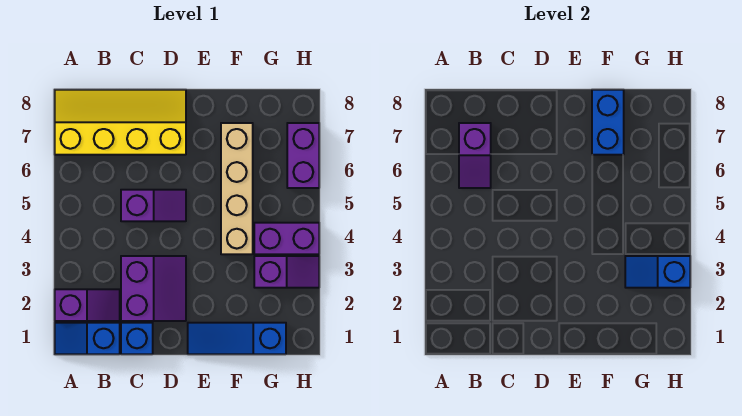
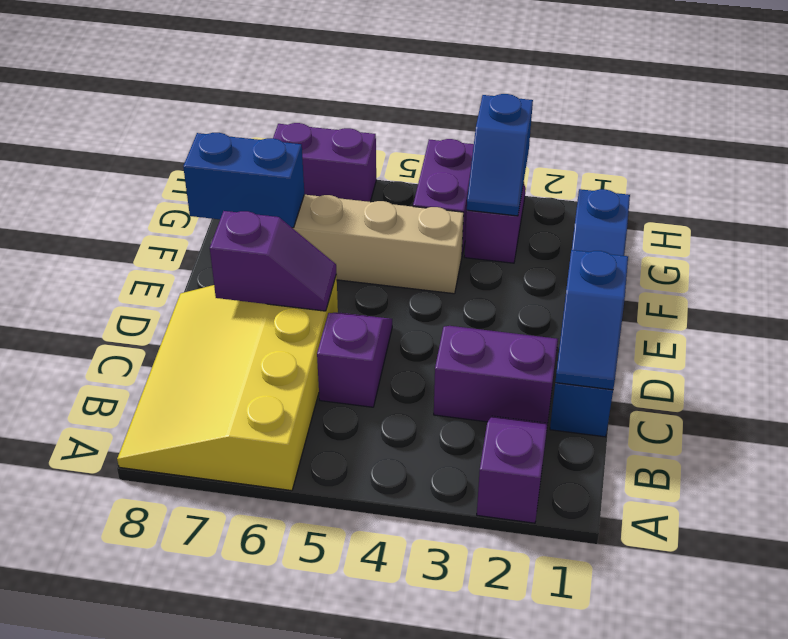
blue 1x2 slope [55,323,120,354] -> blue 1x2 slope moved to [555,250,628,390]
yellow 2x4 slope [55,90,186,155] -> yellow 3x4 slope [117,274,338,491]
purple 1x2 slope [459,123,491,188] -> purple 1x2 slope moved to [210,211,336,311]

